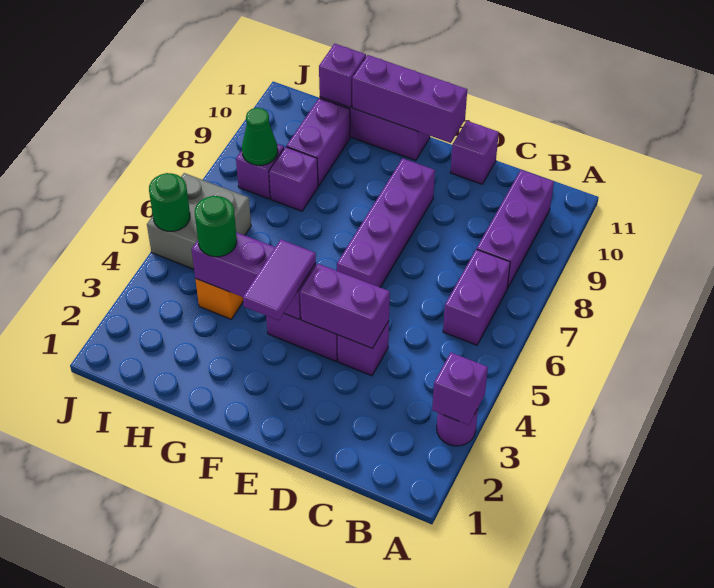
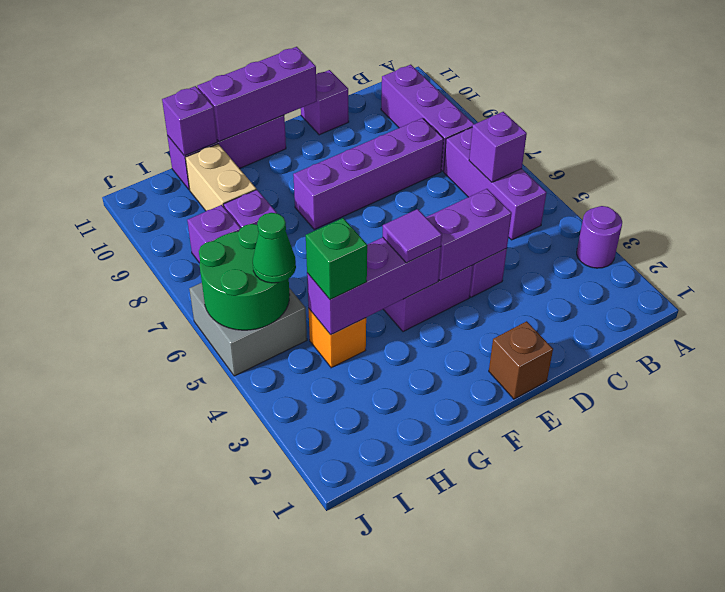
purple 1x1 brick [432,353,488,425] -> purple 1x1 brick moved to [469,112,527,182]
purple 1x2 brick [443,249,510,345] -> purple 1x3 brick [444,128,547,240]
none -> brown 1x1 brick [489,321,553,399]
purple 1x4 brick [337,158,435,287] -> purple 1x4 brick turned to [293,118,444,229]
purple 1x2 tile [243,240,316,320] -> purple 1x1 tile [383,209,442,263]
green 1x1 round brick [195,196,237,257] -> green 1x1 brick [306,218,367,300]
purple 1x2 brick [286,98,350,186] -> tan 1x2 brick [185,144,256,211]
green 1x1 cone [242,108,278,165] -> green 1x1 cone moved to [253,213,296,283]
green 1x1 round brick [149,173,190,231] -> green 2x2 round brick [199,224,290,330]

